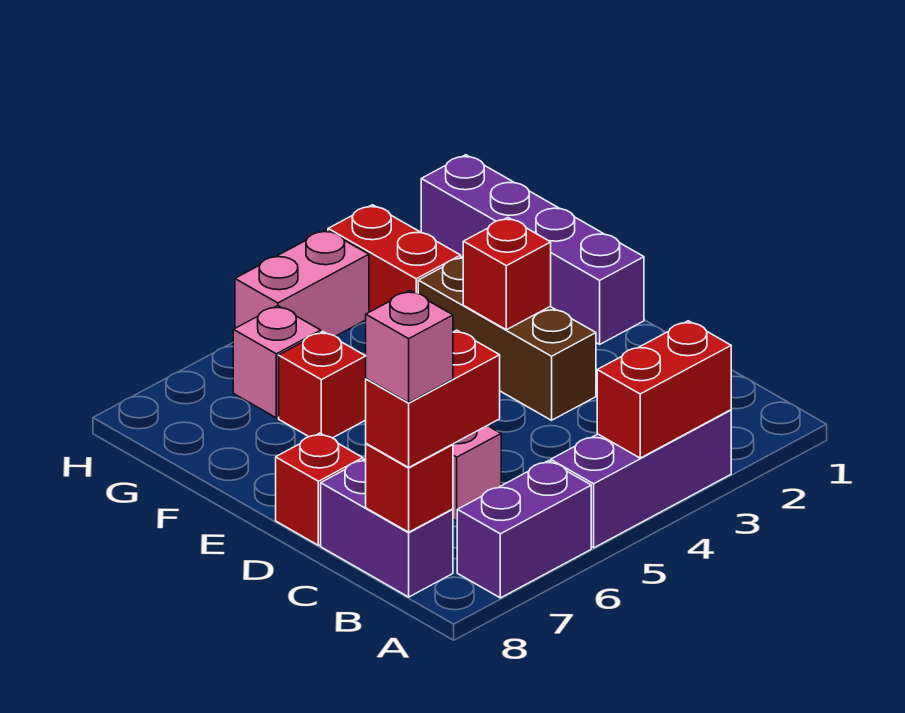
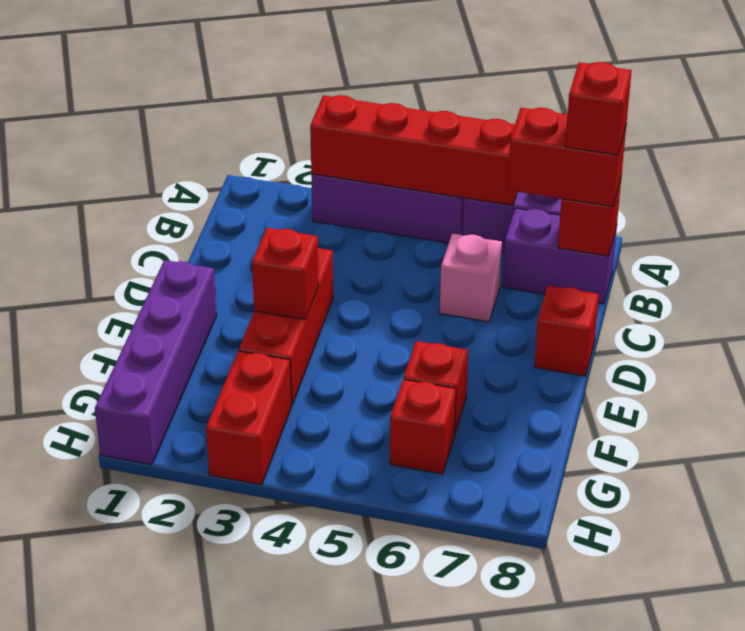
red 1x2 brick [597,321,731,458] -> red 1x4 brick [310,95,517,206]
purple 1x2 brick [321,459,453,597] -> purple 1x2 brick turned to [503,208,617,304]
pink 1x1 brick [366,291,453,403] -> red 1x1 brick [565,62,632,155]
brown 1x3 brick [418,256,596,420] -> red 1x3 brick [239,248,333,405]
pink 1x1 brick [233,306,321,418] -> red 1x1 brick [390,379,456,474]
pink 1x2 brick [235,230,369,336] -> none

